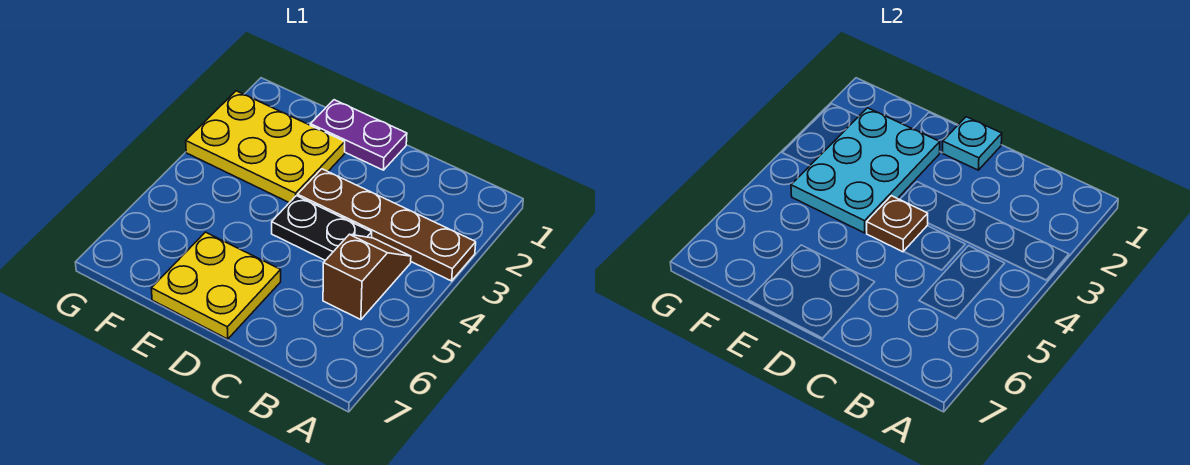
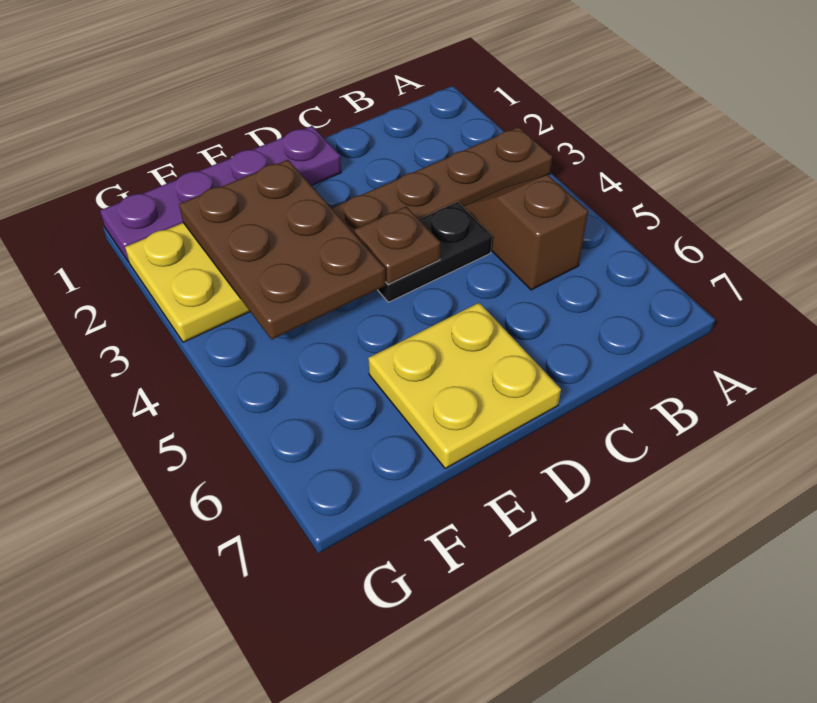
purple 1x2 plate [310,100,407,170] -> purple 1x4 plate [100,126,341,262]
cyan 1x1 plate [943,117,1002,170] -> none
cyan 2x3 plate [791,108,940,233] -> brown 2x3 plate [179,160,385,340]

